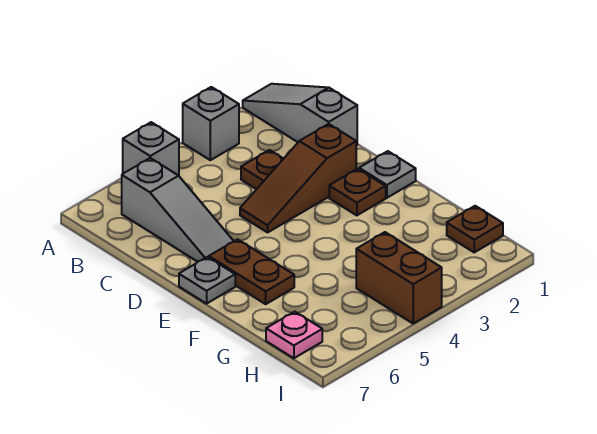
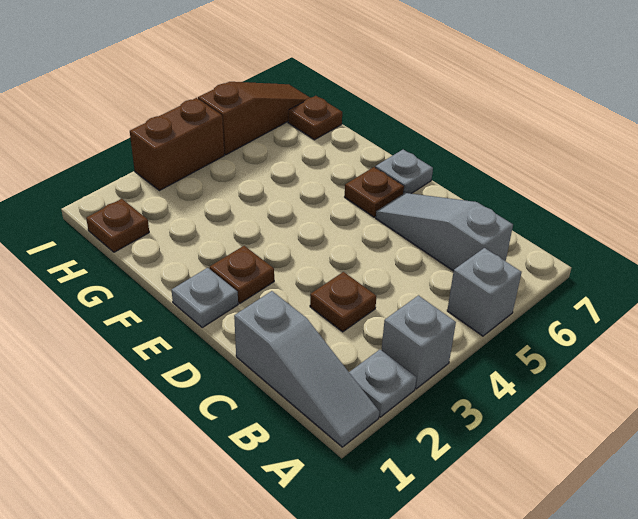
none -> grey 1x1 plate [349,350,416,417]
brown 1x3 slope [240,124,356,232] -> brown 1x3 slope moved to [198,82,310,155]
brown 1x2 plate [209,239,294,304] -> brown 1x1 plate [345,167,404,217]
brown 1x2 brick [356,232,442,323] -> brown 1x2 brick turned to [130,98,224,191]
pink 1x1 plate [266,312,322,358] -> brown 1x1 plate [288,96,342,140]

